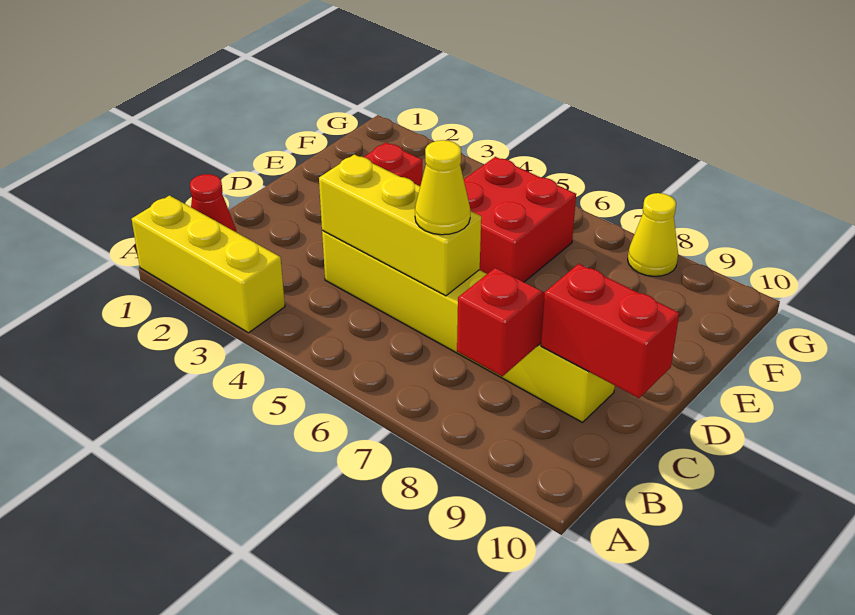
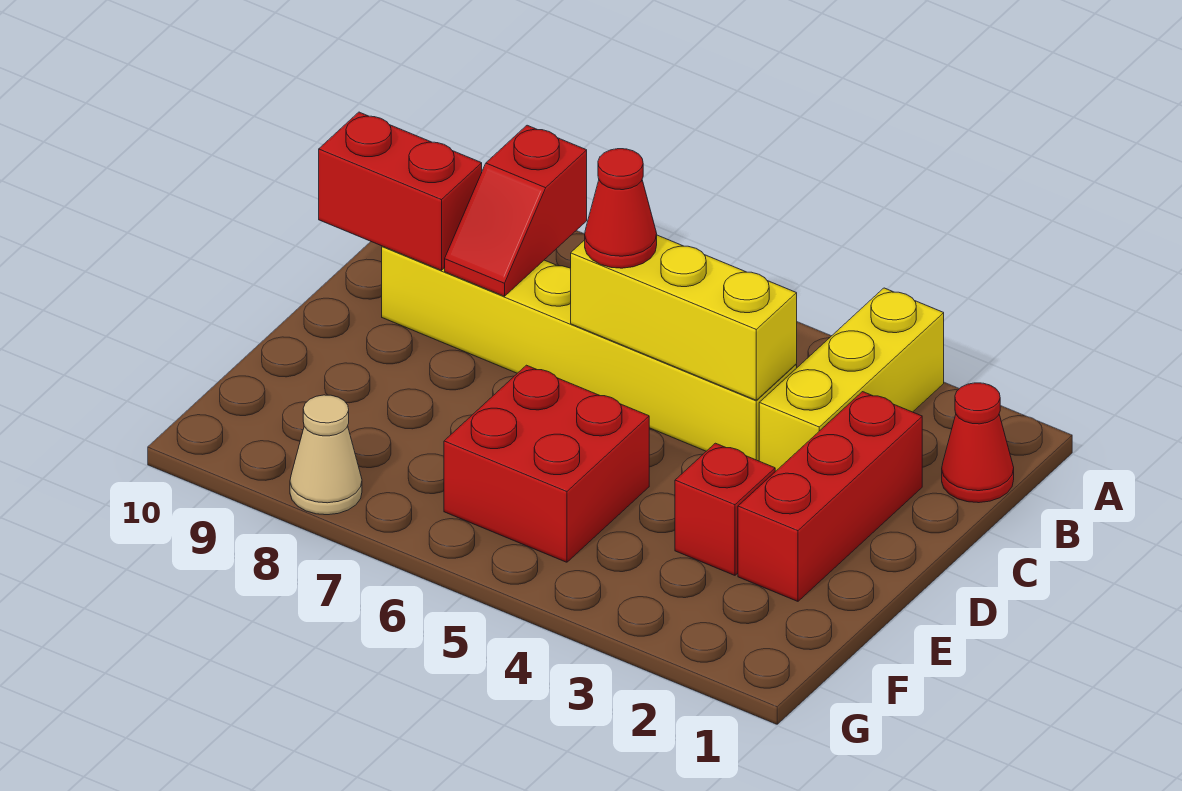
yellow 1x3 brick [132,196,285,333] -> yellow 1x3 brick turned to [759,288,944,472]
none -> red 1x3 brick [738,392,922,601]
yellow 1x1 cone [415,140,470,235] -> red 1x1 cone [585,149,657,268]
yellow 1x1 cone [628,193,678,276] -> tan 1x1 cone [290,395,362,515]

